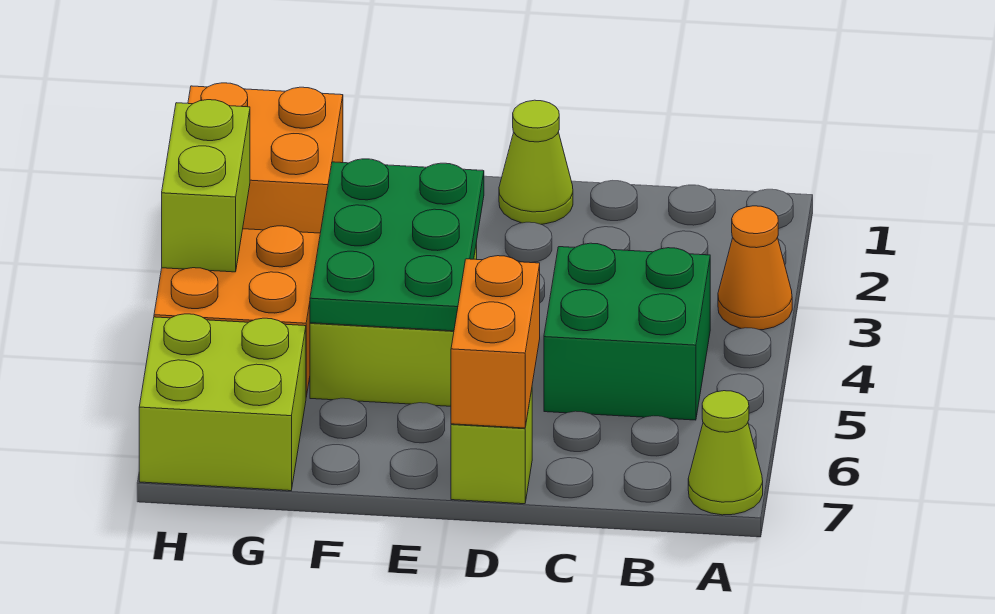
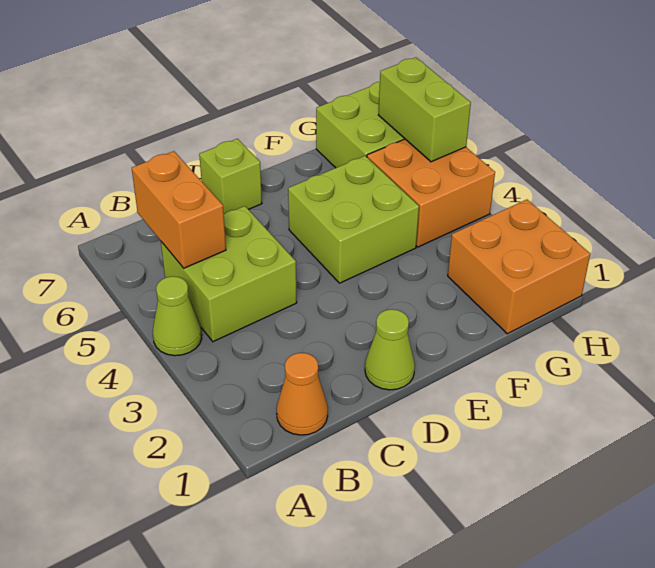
orange 1x1 cone [718,206,792,330] -> orange 1x1 cone moved to [277,353,328,435]
lime 1x1 cone [688,391,763,515] -> lime 1x1 cone moved to [153,276,202,356]
green 2x2 brick [544,243,710,420] -> lime 2x2 brick [161,206,297,342]
orange 1x2 brick [451,256,540,428] -> orange 1x2 brick moved to [132,151,226,268]
green 2x3 plate [310,159,484,331] -> none
lime 1x2 brick [162,100,250,272] -> lime 1x2 brick moved to [379,57,471,162]

